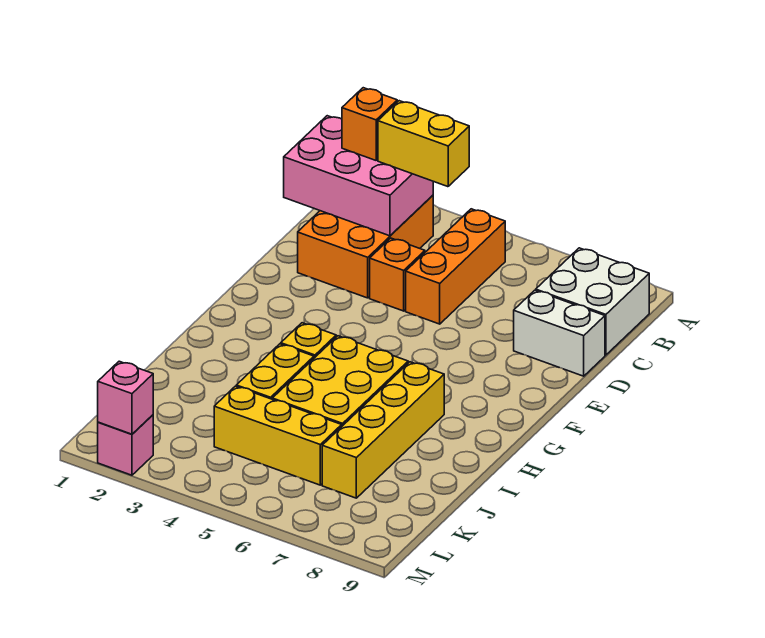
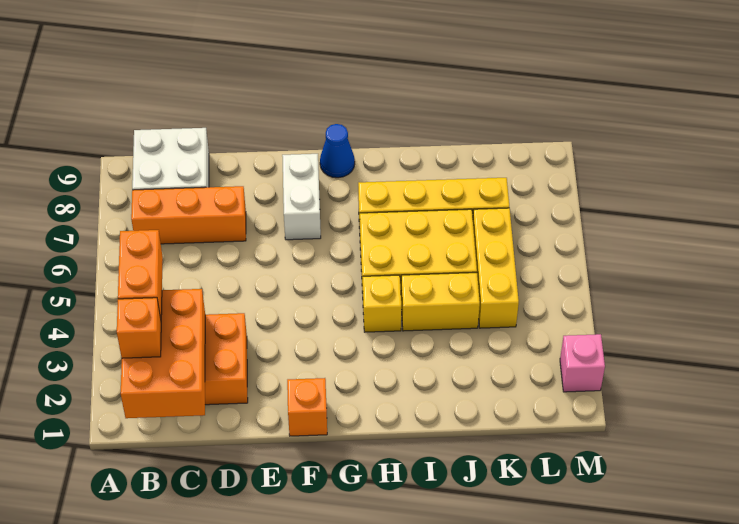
pink 2x3 brick [284,116,433,236] -> orange 2x3 brick [121,289,205,418]
yellow 1x2 brick [378,101,469,187] -> orange 1x2 brick [118,230,163,318]
orange 1x3 brick [406,209,505,324] -> orange 1x3 brick moved to [131,186,246,244]
orange 1x1 brick [370,238,425,311] -> orange 1x1 brick moved to [287,378,327,436]
white 1x2 brick [514,290,605,376] -> white 1x2 brick moved to [282,154,321,240]
none -> blue 1x1 cone [320,124,355,178]
pink 1x1 brick [98,361,153,434] -> none

